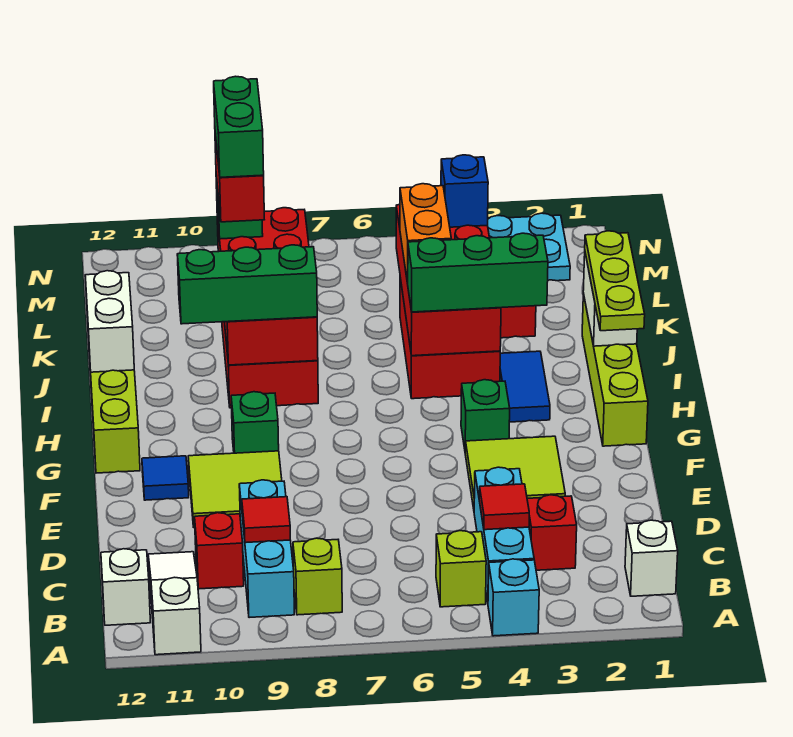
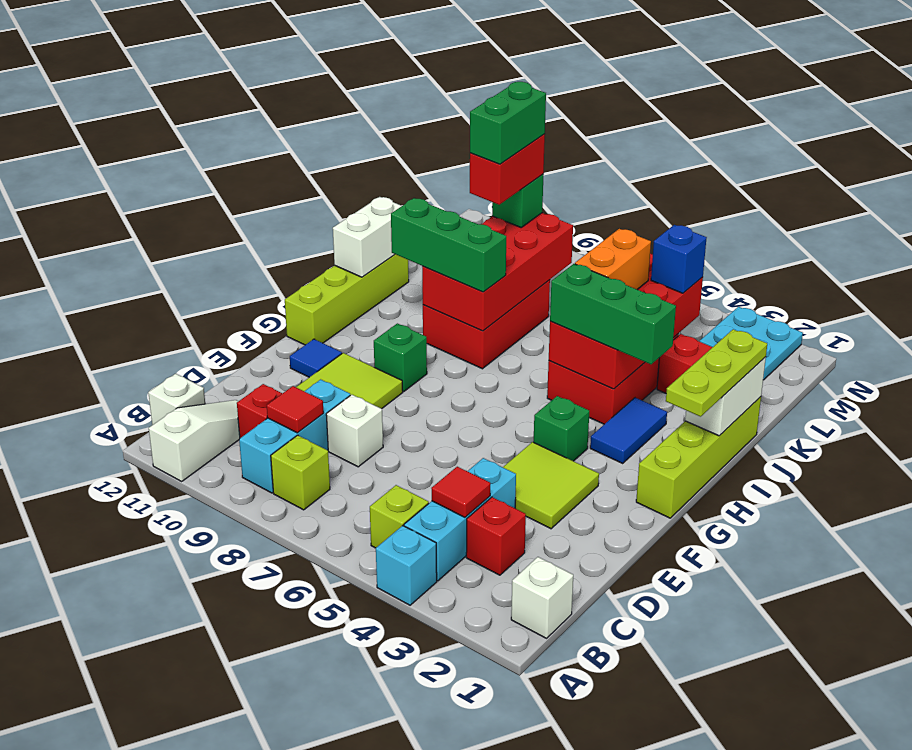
none -> white 1x1 brick [326,395,383,467]

